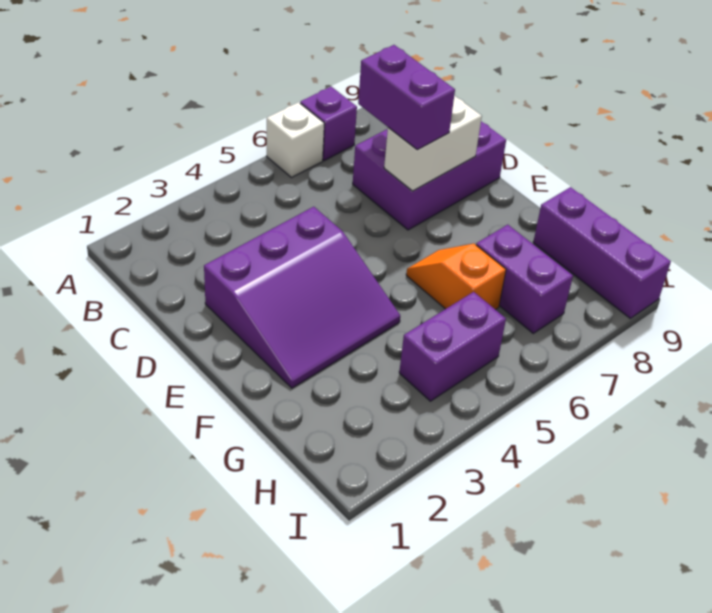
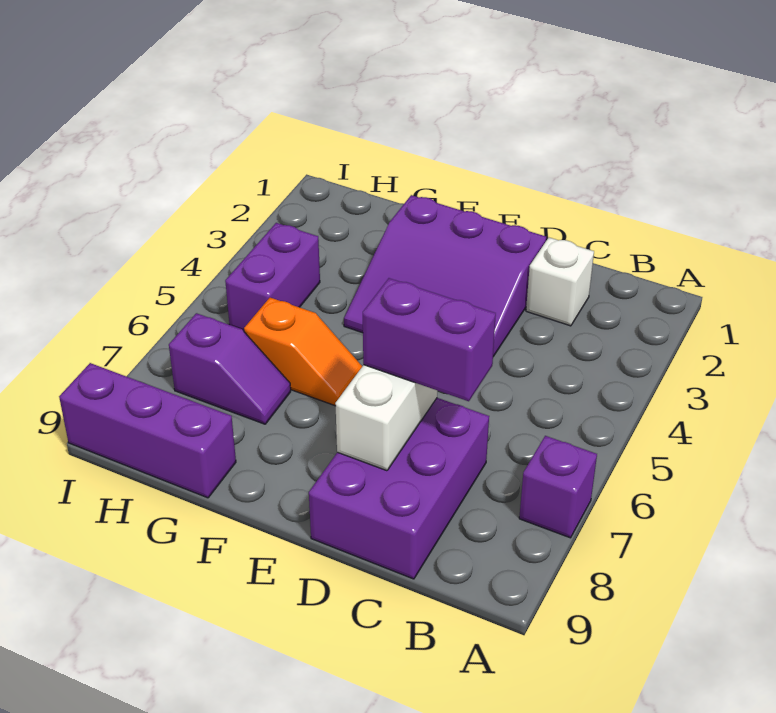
white 1x1 brick [267,102,324,178] -> white 1x1 brick moved to [526,238,594,326]
purple 3x3 slope [204,207,400,388] -> purple 3x3 slope turned to [344,195,546,357]
purple 1x2 brick [476,225,573,333] -> purple 1x2 slope [169,313,291,424]

